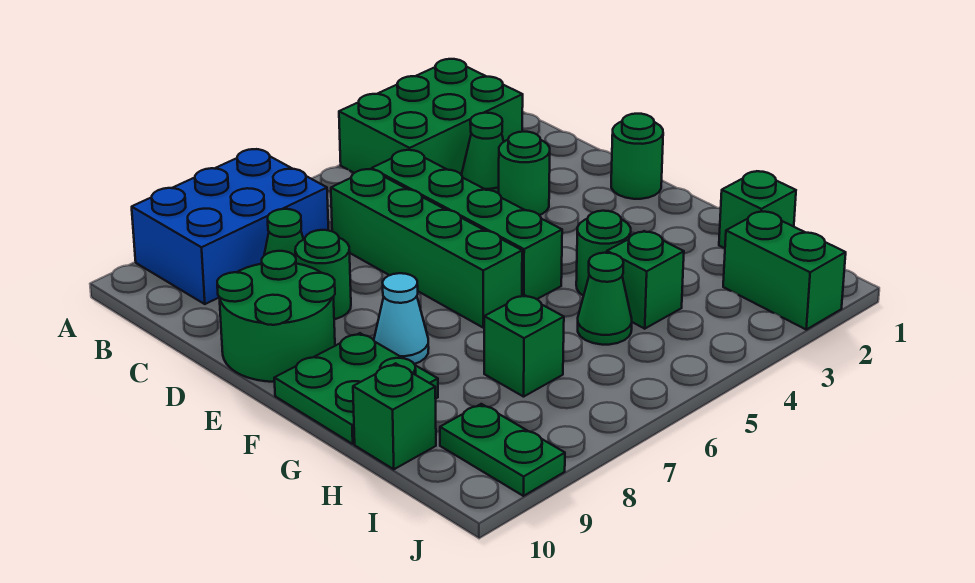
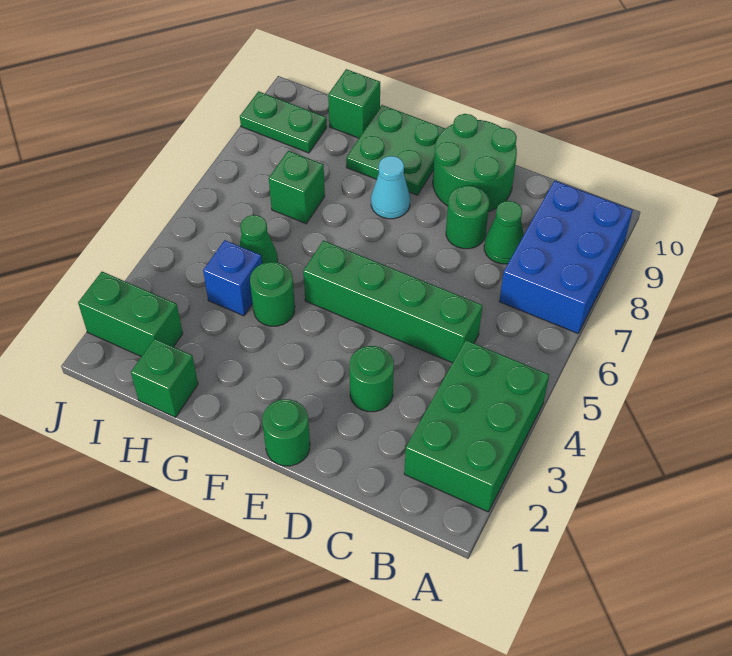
green 1x1 cone [462,113,504,193] -> none
green 1x4 brick [331,169,522,328] -> none
green 1x1 brick [607,231,684,329] -> blue 1x1 brick [203,240,262,316]

